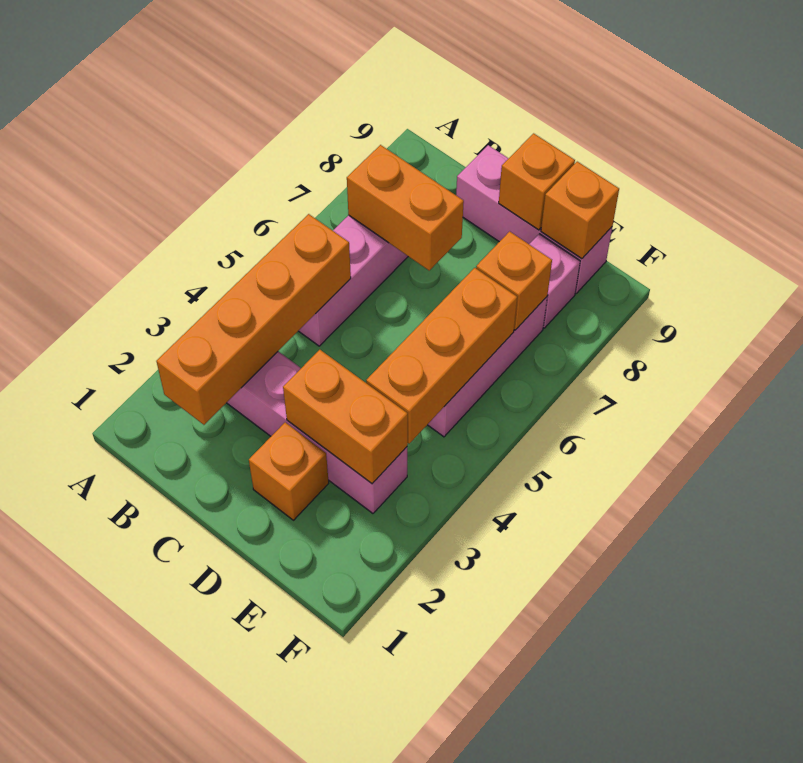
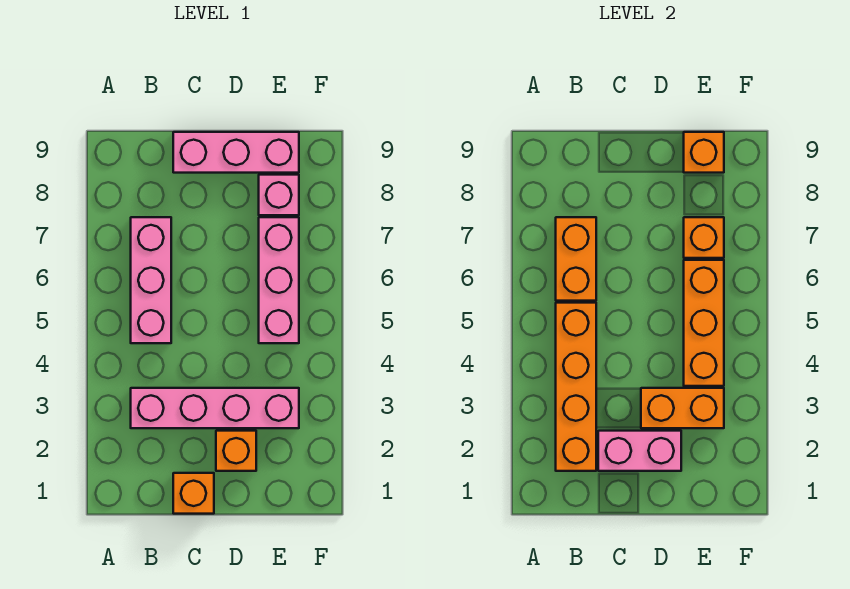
orange 1x2 brick [347,145,464,270] -> orange 1x2 brick turned to [556,217,596,301]
none -> pink 1x2 brick [598,431,681,471]
orange 1x1 brick [499,133,575,230] -> orange 1x1 brick moved to [173,473,214,514]

